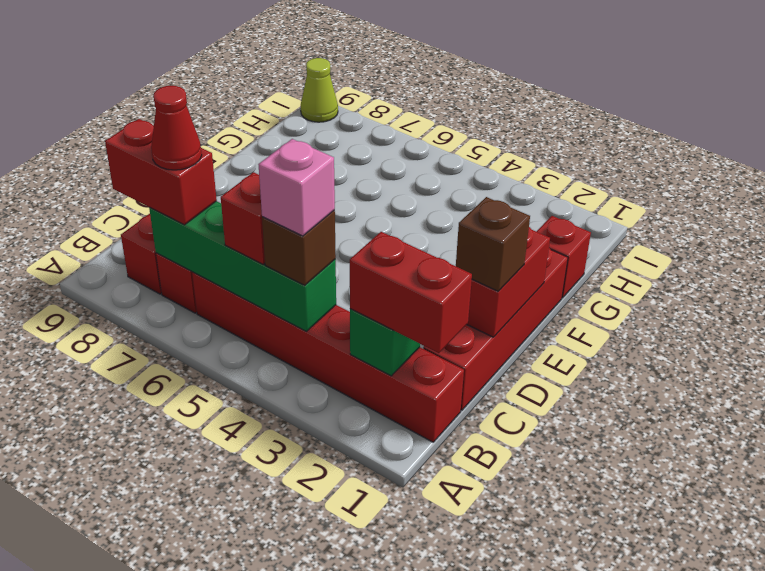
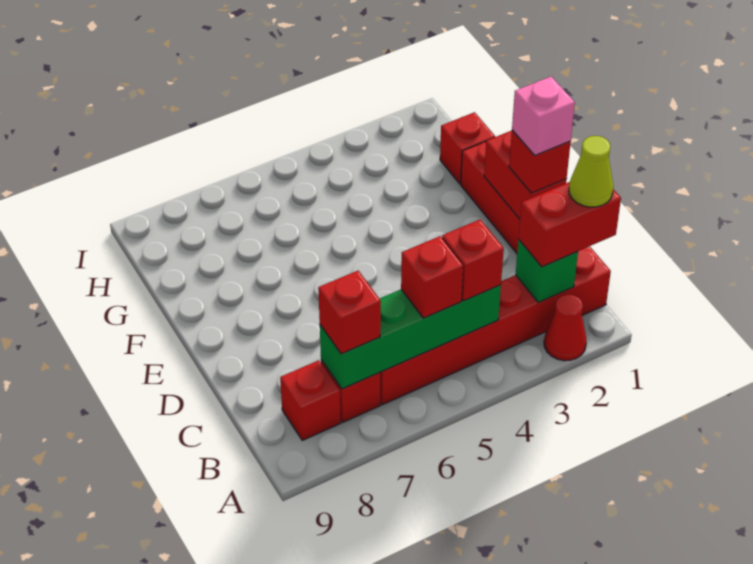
brown 1x1 brick [262,210,336,285] -> red 1x1 brick [442,220,504,301]
pink 1x1 brick [258,139,335,236] -> pink 1x1 brick moved to [512,77,575,156]
red 1x2 brick [105,119,217,225] -> red 1x1 brick [318,271,381,354]
red 1x1 cone [151,86,202,170] -> red 1x1 cone moved to [544,294,587,361]
brown 1x1 brick [456,197,530,291] -> red 1x1 brick [509,130,571,193]
lime 1x1 cone [301,58,338,122] -> lime 1x1 cone moved to [569,136,613,207]

